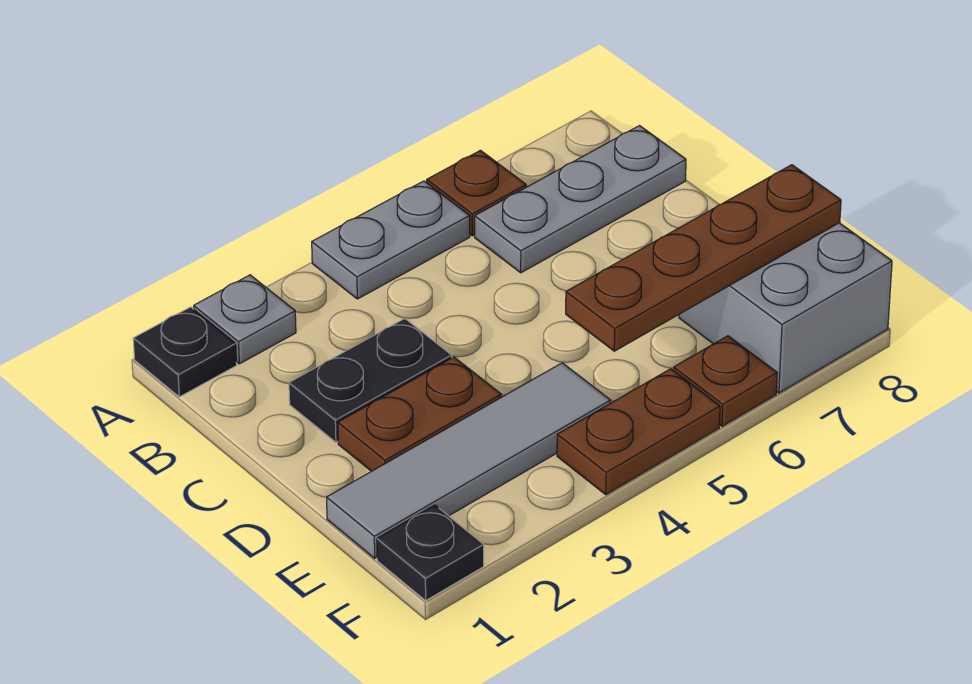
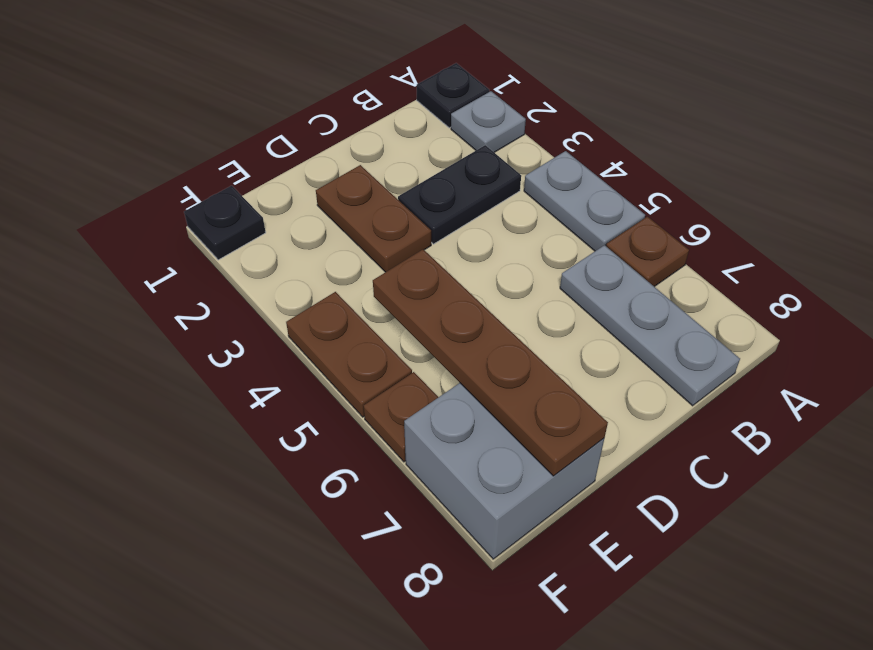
black 1x2 plate [289,319,452,442] -> black 1x2 plate turned to [398,145,521,244]
grey 1x4 tile [327,363,611,558] -> none

